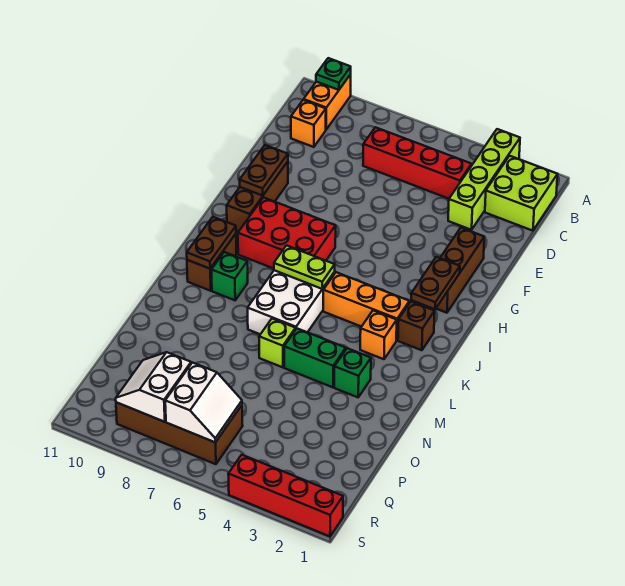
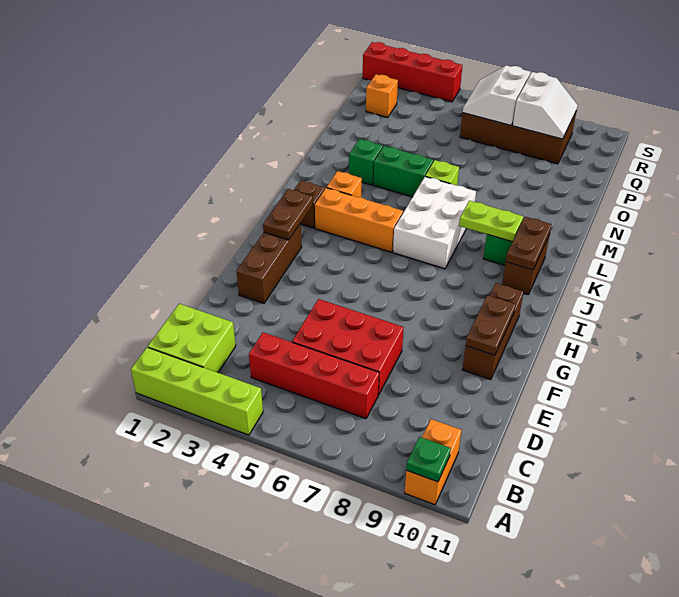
lime 1x4 brick [448,129,520,230] -> lime 1x4 brick turned to [131,347,263,435]
orange 1x1 brick [291,100,326,147] -> orange 1x1 brick moved to [366,74,398,117]
red 2x3 brick [238,198,336,269] -> red 2x3 brick moved to [292,299,403,395]
lime 1x2 plate [274,246,335,289] -> lime 1x2 plate moved to [459,201,523,242]

